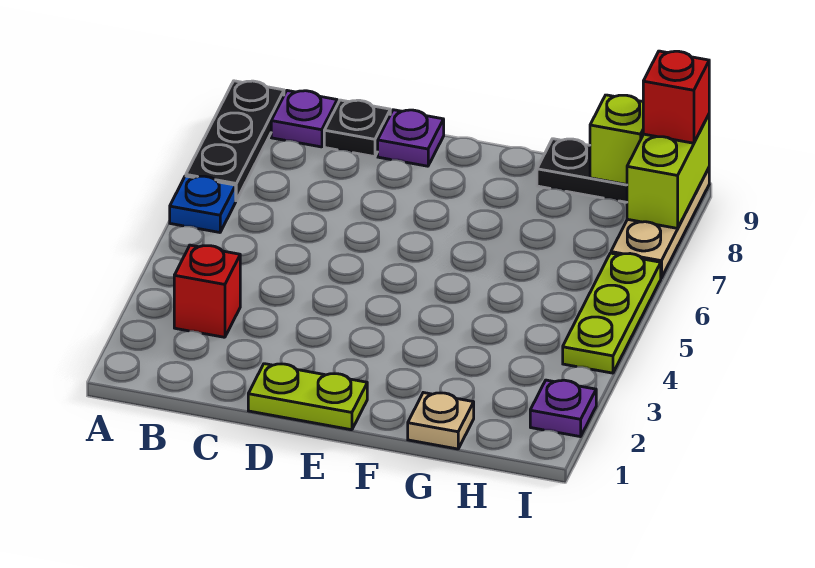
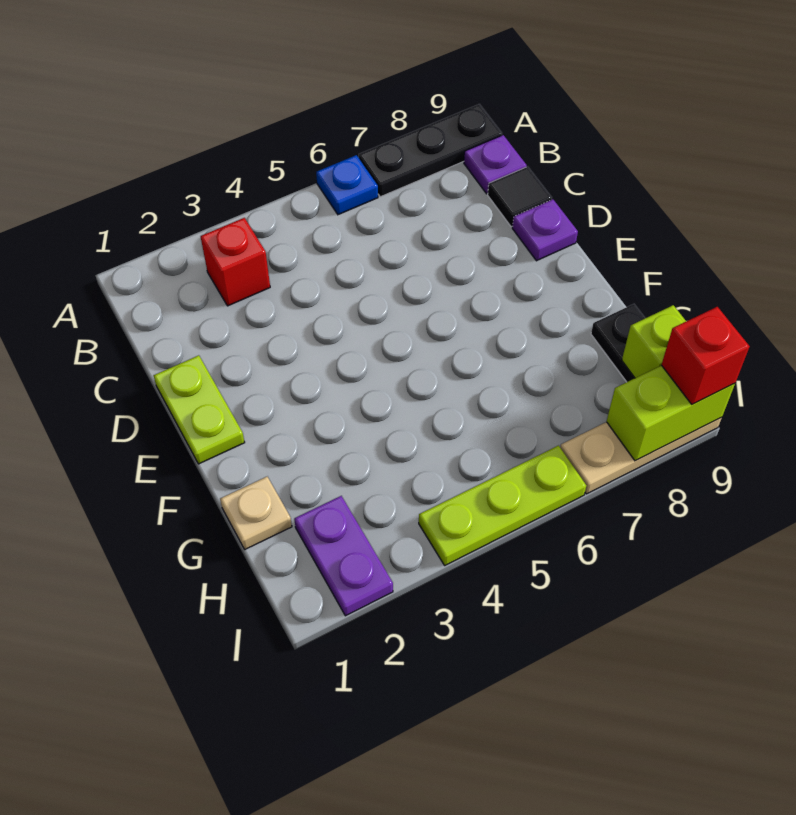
black 1x1 plate [324,100,390,157] -> black 1x1 tile [488,167,552,227]
purple 1x1 plate [530,380,596,437] -> purple 1x2 plate [294,496,393,616]

